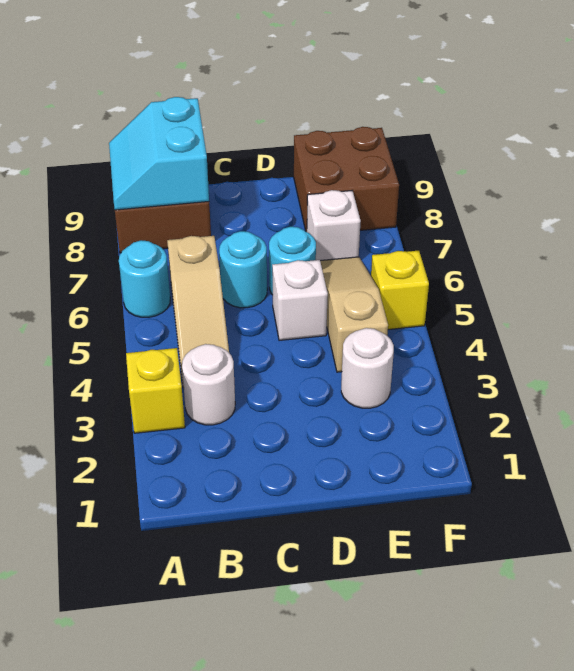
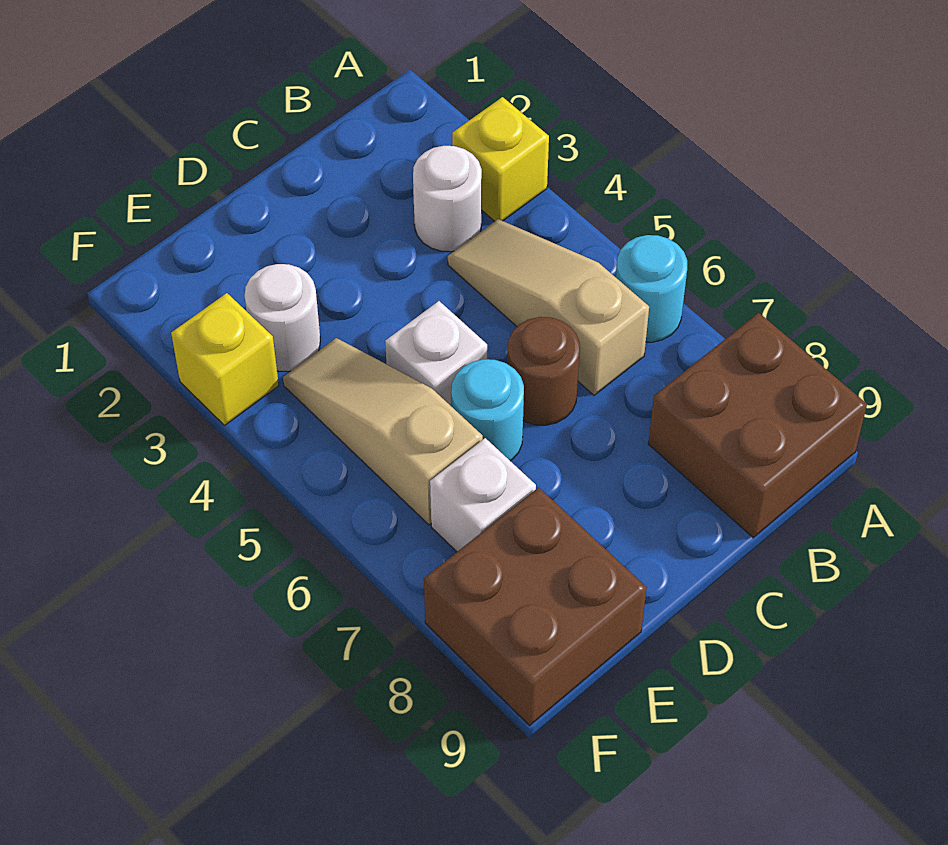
cyan 2x2 slope [109,97,209,210] -> none
cyan 1x1 round brick [219,231,267,308] -> brown 1x1 round brick [508,317,580,425]
tan 1x3 slope [320,257,388,372] -> tan 1x3 slope turned to [283,338,483,525]
yellow 1x1 brick [371,251,429,330] -> yellow 1x1 brick moved to [171,293,279,426]

